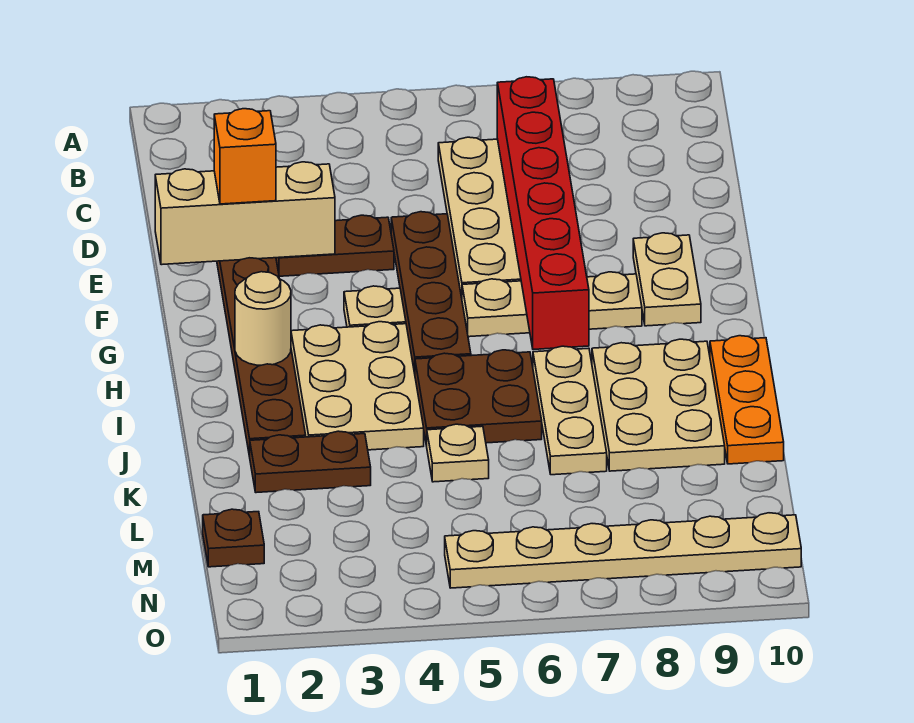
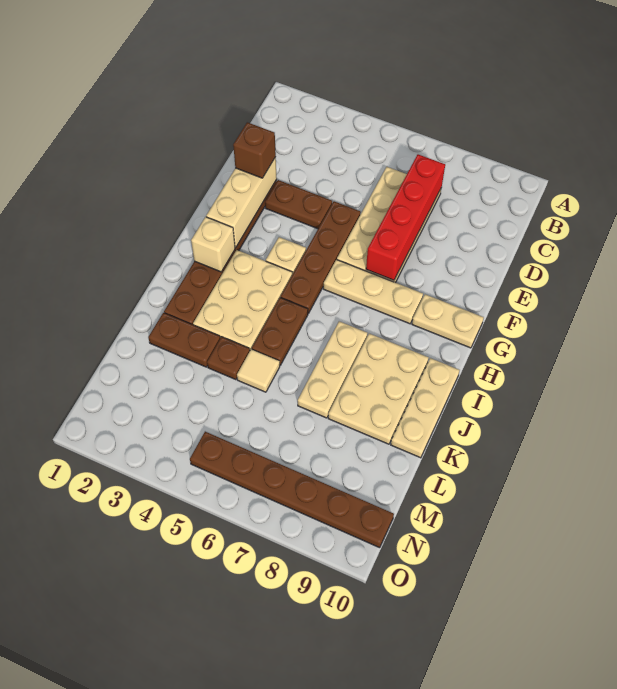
red 1x6 brick [497,77,589,349] -> red 1x4 brick [366,154,445,280]
tan 1x3 brick [155,162,335,265] -> tan 1x3 brick turned to [206,157,277,248]
orange 1x1 brick [214,109,276,204] -> brown 1x1 brick [233,122,276,178]
tan 1x2 plate [633,233,701,326] -> tan 1x2 plate turned to [412,294,484,348]
tan 1x1 round brick [235,272,291,365] -> tan 1x1 brick [191,217,235,272]
brown 2x2 plate [415,350,542,446] -> brown 1x2 plate [252,297,308,365]
orange 1x3 plate [710,336,784,464] -> tan 1x3 plate [391,358,460,458]
tan 1x1 plate [427,424,489,482] -> tan 1x1 tile [237,349,280,392]
brown 1x1 plate [203,509,264,567] -> brown 1x1 plate moved to [207,337,250,380]
tan 1x6 plate [445,513,801,588] -> brown 1x6 plate [190,432,394,548]

